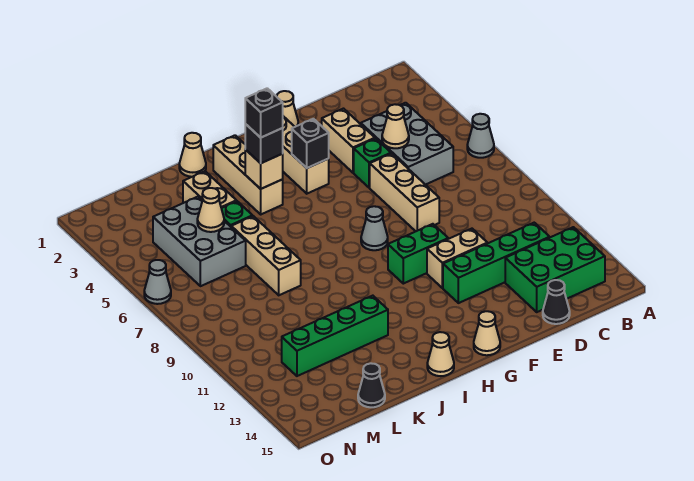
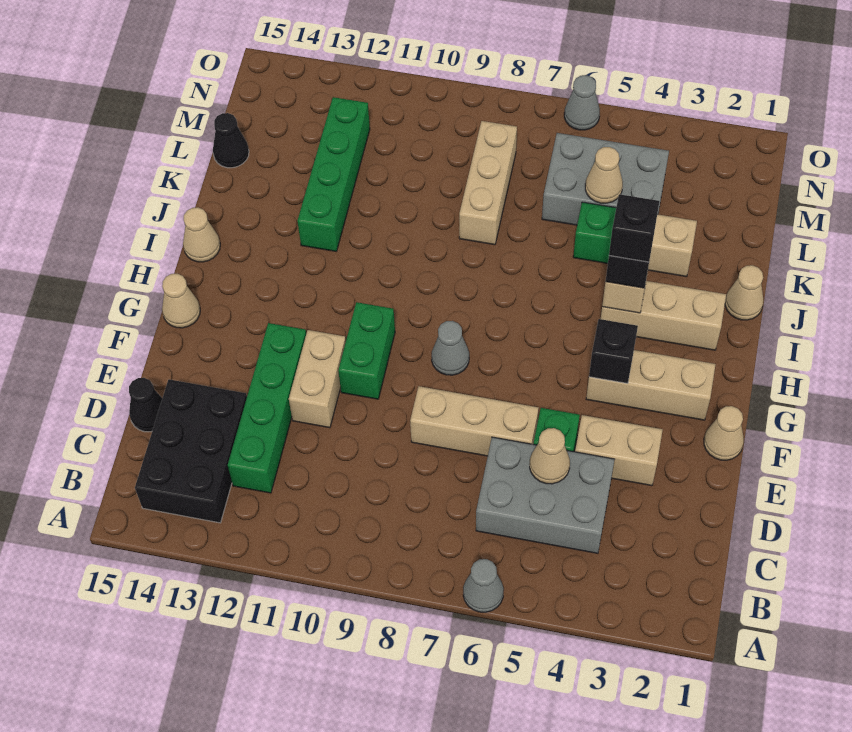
green 2x3 brick [505,227,605,312] -> black 2x3 brick [135,379,247,523]
tan 1x3 brick [231,216,301,295] -> tan 1x3 brick turned to [459,121,517,245]

